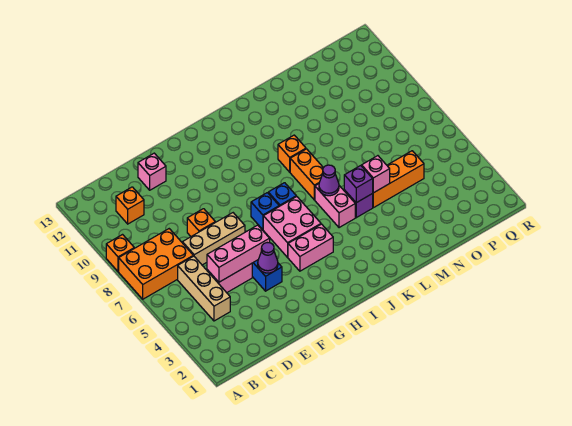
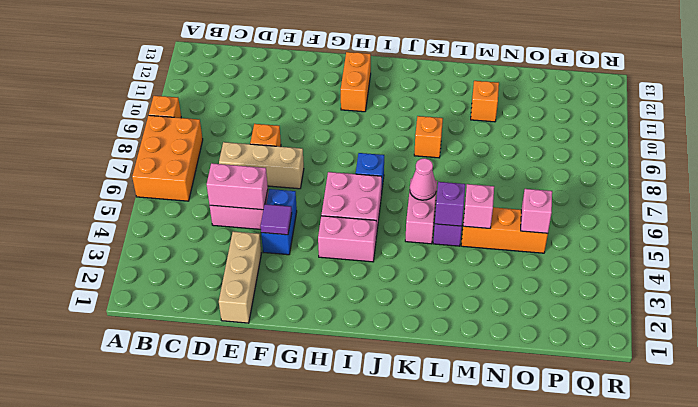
orange 2x3 brick [119,229,193,299] -> orange 2x3 brick turned to [132,115,203,201]
tan 1x3 brick [178,256,230,321] -> tan 1x3 brick moved to [219,231,261,323]
orange 1x1 brick [116,187,144,224] -> orange 1x1 brick moved to [471,81,499,122]
pink 1x3 brick [207,225,270,282] -> pink 1x2 brick [207,163,268,210]
pink 1x1 brick [138,153,166,190] -> pink 1x1 brick moved to [521,189,552,233]
purple 1x1 cone [258,243,278,273] -> purple 1x1 tile [261,204,292,235]
blue 1x1 brick [251,193,279,230] -> none
purple 1x1 cone [319,165,339,196] -> pink 1x1 cone [410,158,437,200]
orange 1x2 brick [290,149,323,200] -> orange 1x2 brick moved to [341,52,371,112]

